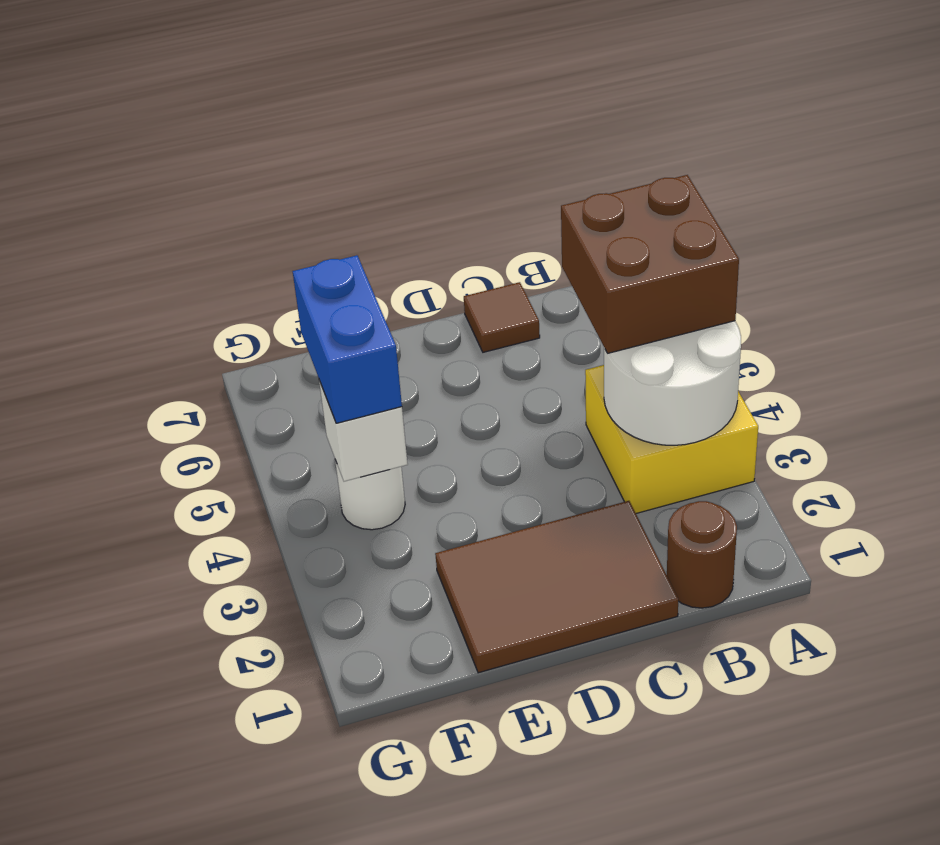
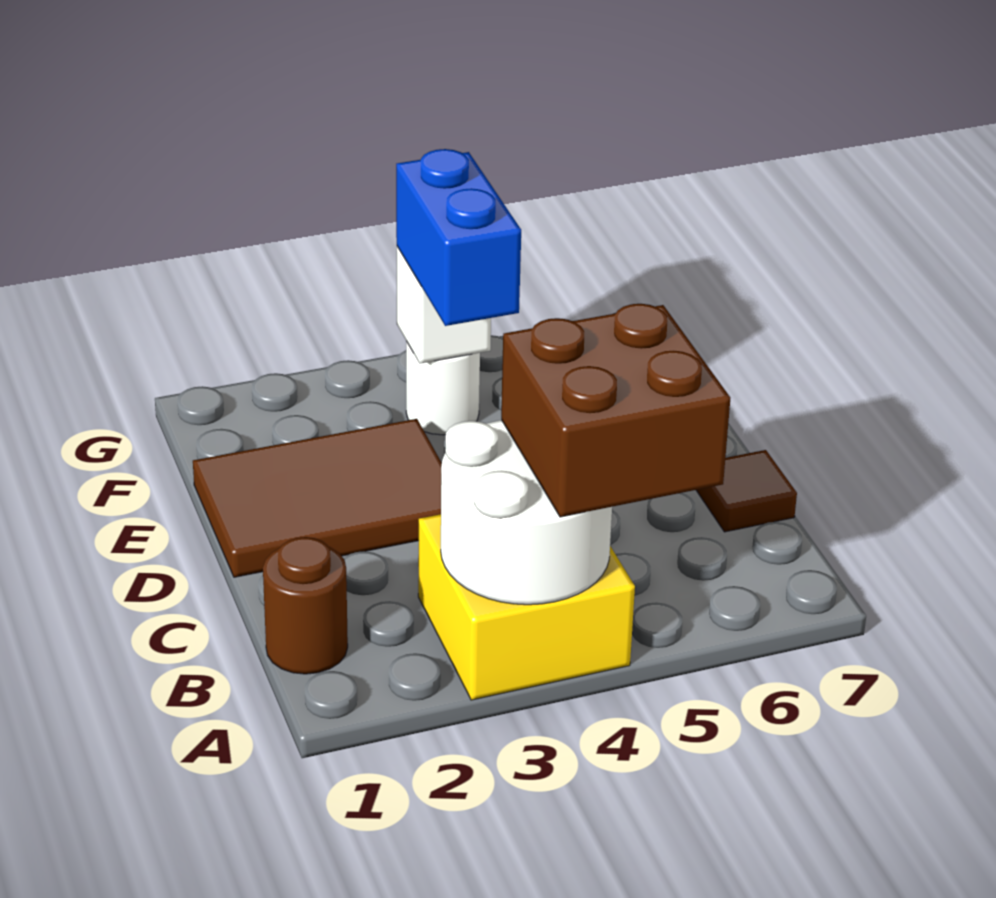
brown 2x3 tile [435,501,678,673] -> brown 2x3 tile turned to [193,419,442,577]
blue 1x2 brick [293,255,402,423] -> blue 1x2 brick turned to [396,149,521,326]

